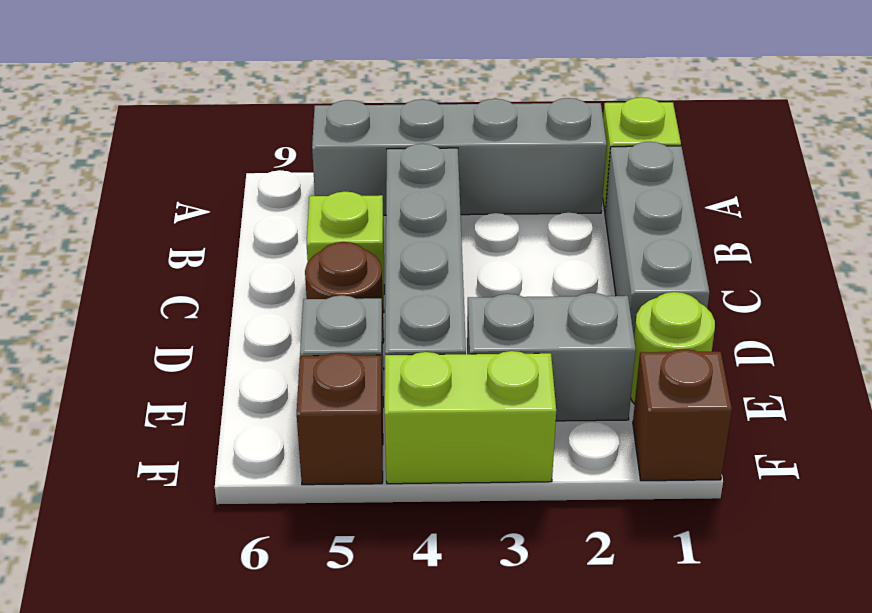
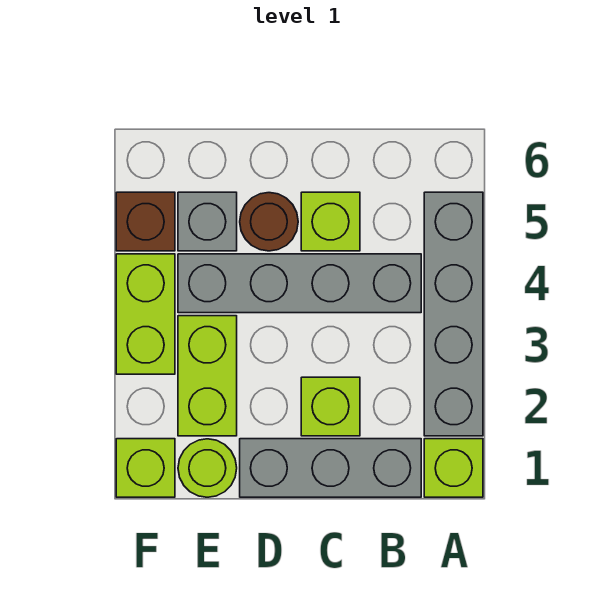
none -> lime 1x1 brick [301,377,360,436]
grey 1x2 brick [467,293,636,421] -> lime 1x2 brick [178,316,237,436]
brown 1x1 brick [633,349,732,481] -> lime 1x1 brick [116,439,175,497]

